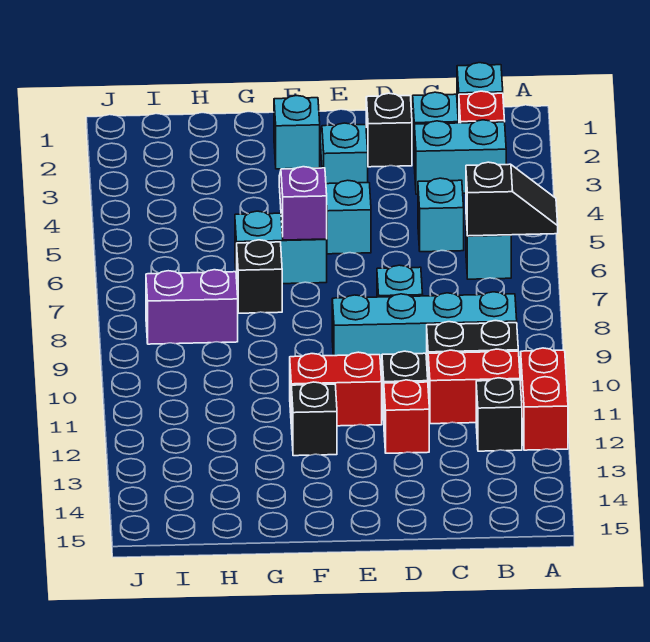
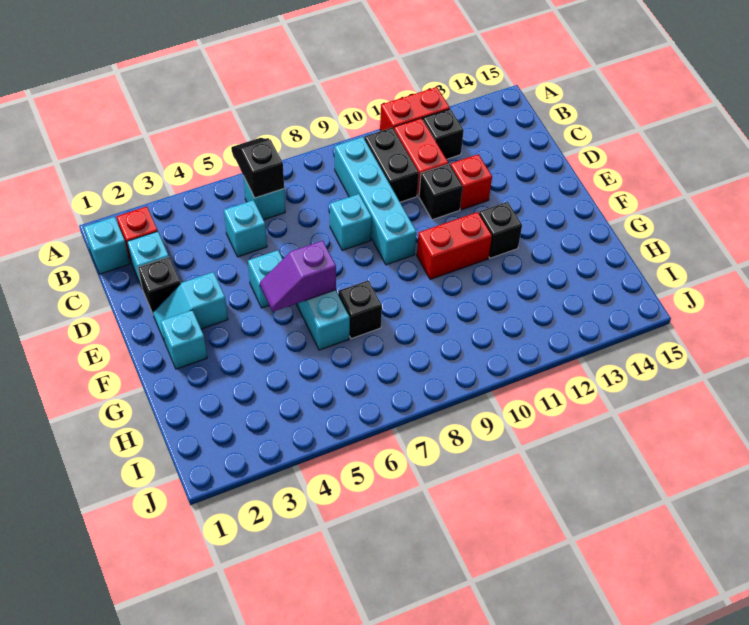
cyan 1x2 brick [414,120,506,194] -> none
red 1x2 brick [290,352,382,426] -> red 1x2 brick turned to [417,212,492,279]
purple 1x2 brick [146,270,238,344] -> none

